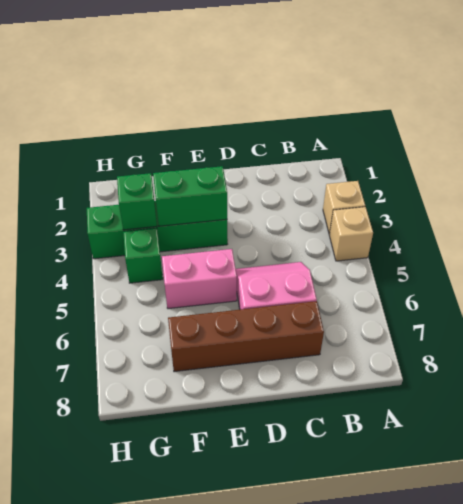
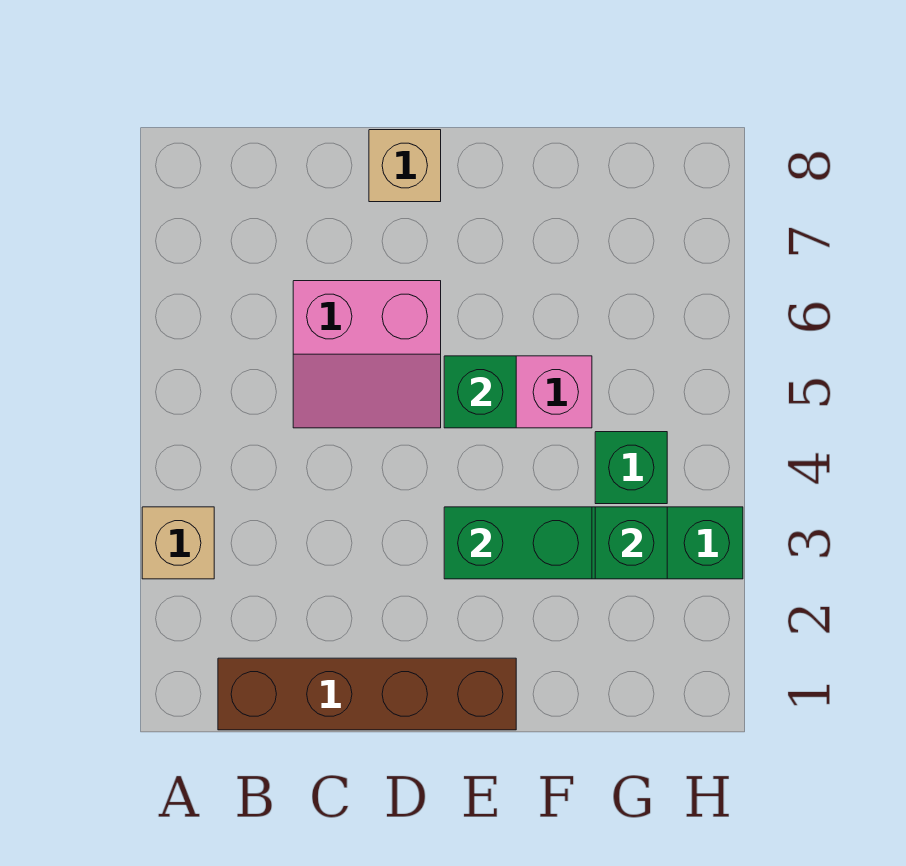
tan 1x1 brick [329,207,373,261] -> tan 1x1 brick moved to [369,130,441,202]
brown 1x4 brick [168,301,324,372] -> brown 1x4 brick moved to [218,658,516,730]
none -> green 1x1 brick [444,356,516,428]

